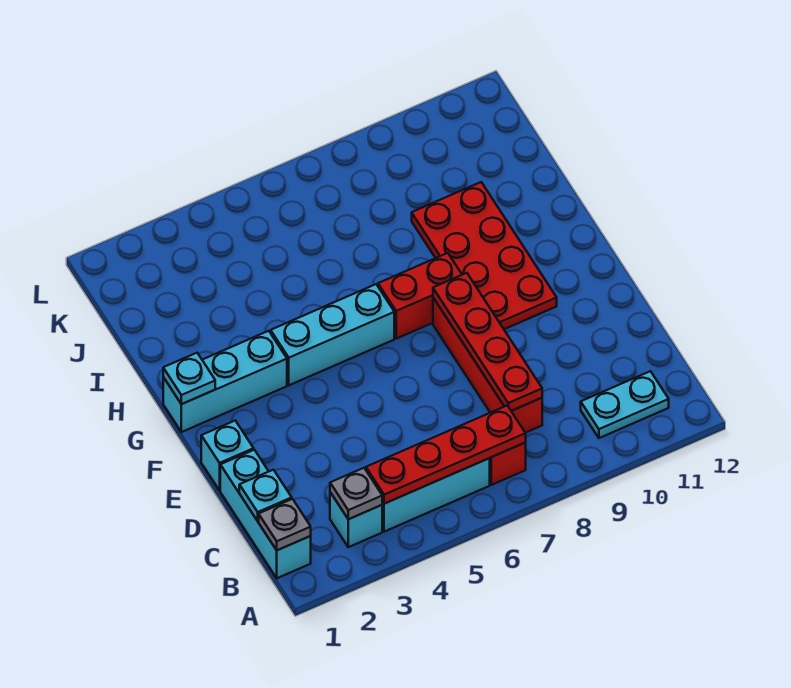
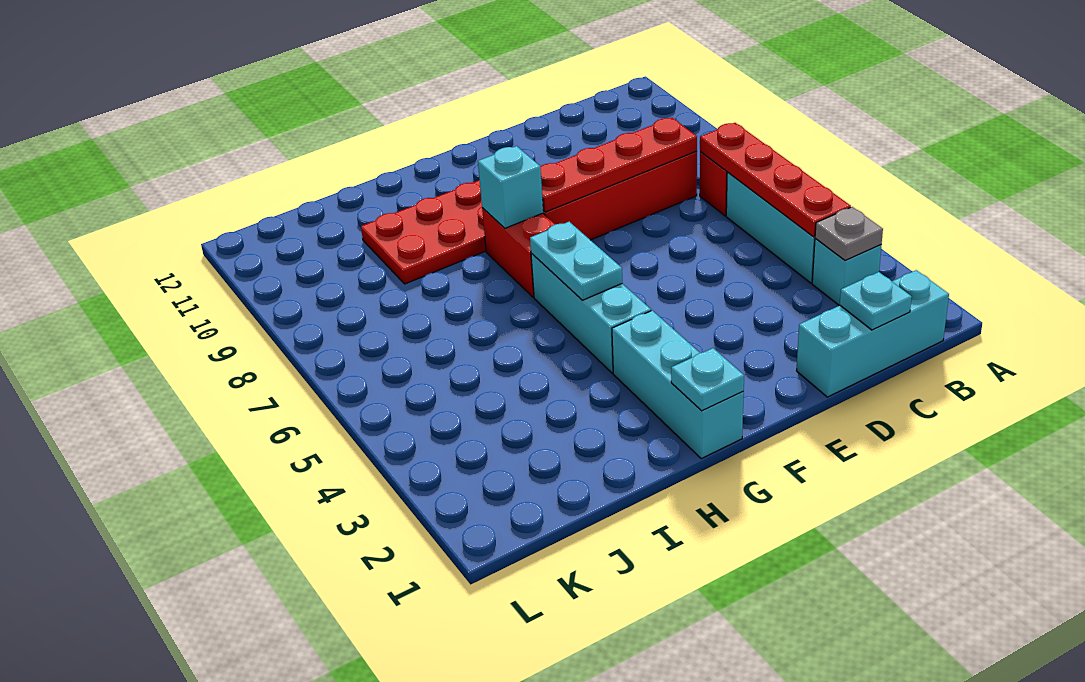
grey 1x1 plate [259,499,311,550] -> none
cyan 1x2 plate [581,371,669,438] -> cyan 1x2 plate moved to [530,222,622,300]
cyan 1x1 brick [201,421,254,490] -> cyan 1x1 brick moved to [478,146,543,228]

